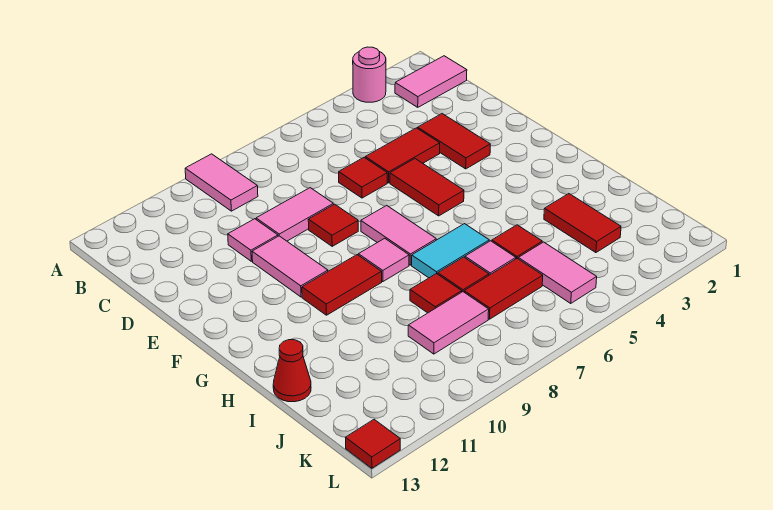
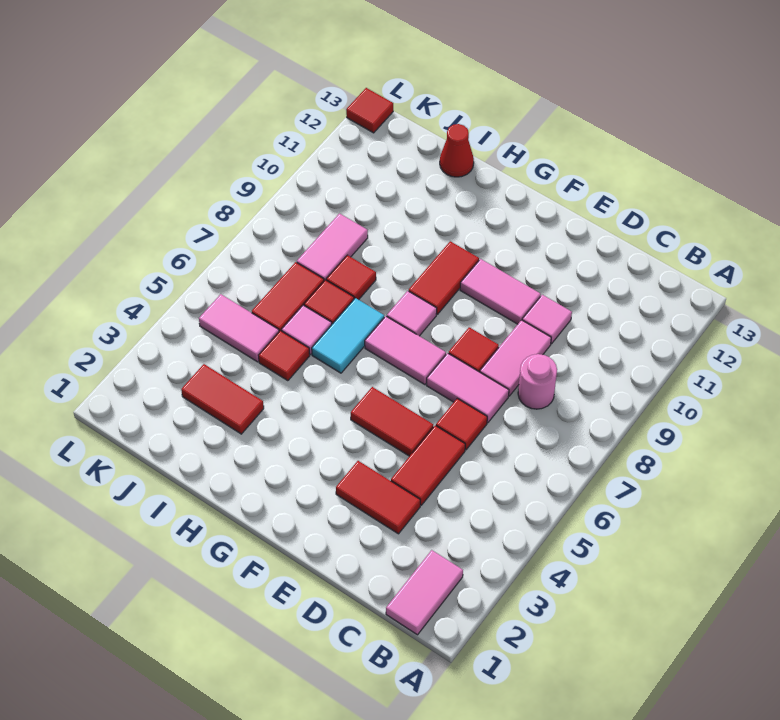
pink 1x1 round brick [353,47,386,102] -> pink 1x1 round brick moved to [518,354,557,409]
pink 1x2 tile [185,154,258,211] -> pink 1x2 tile moved to [427,353,509,423]

